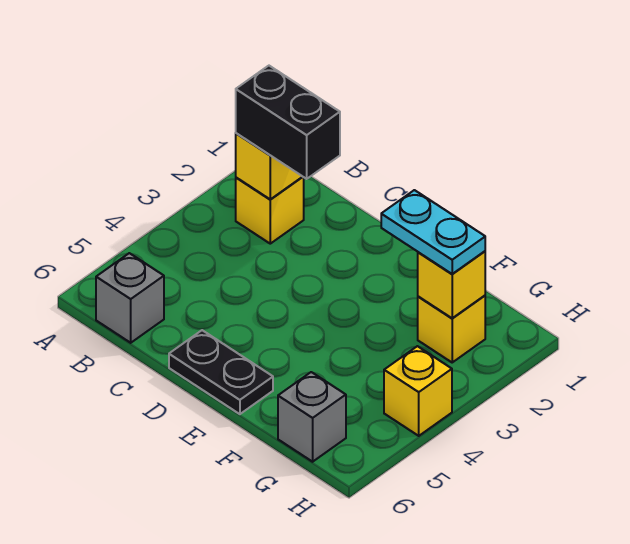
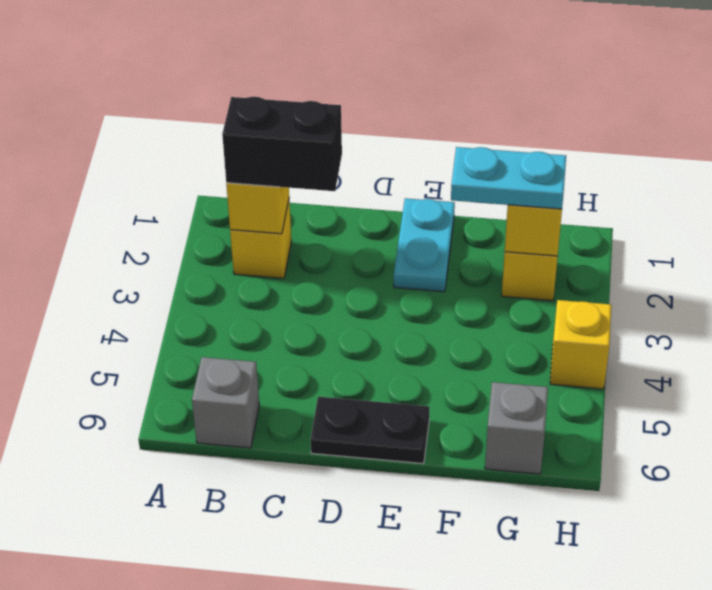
none -> cyan 1x2 plate [394,198,455,292]

